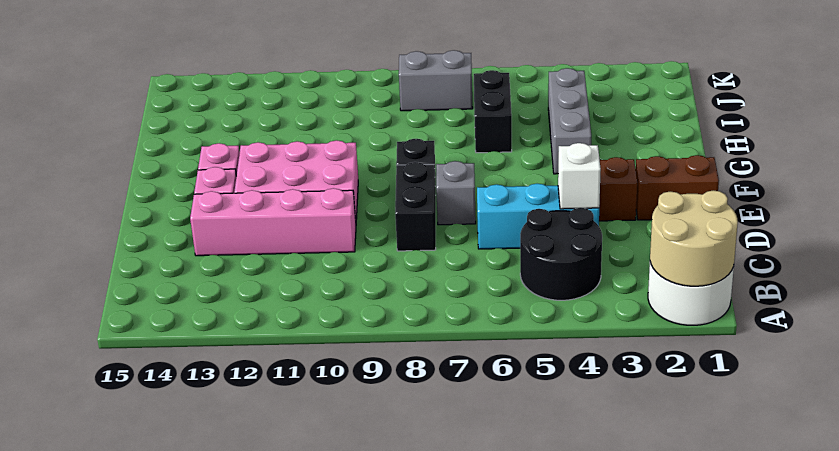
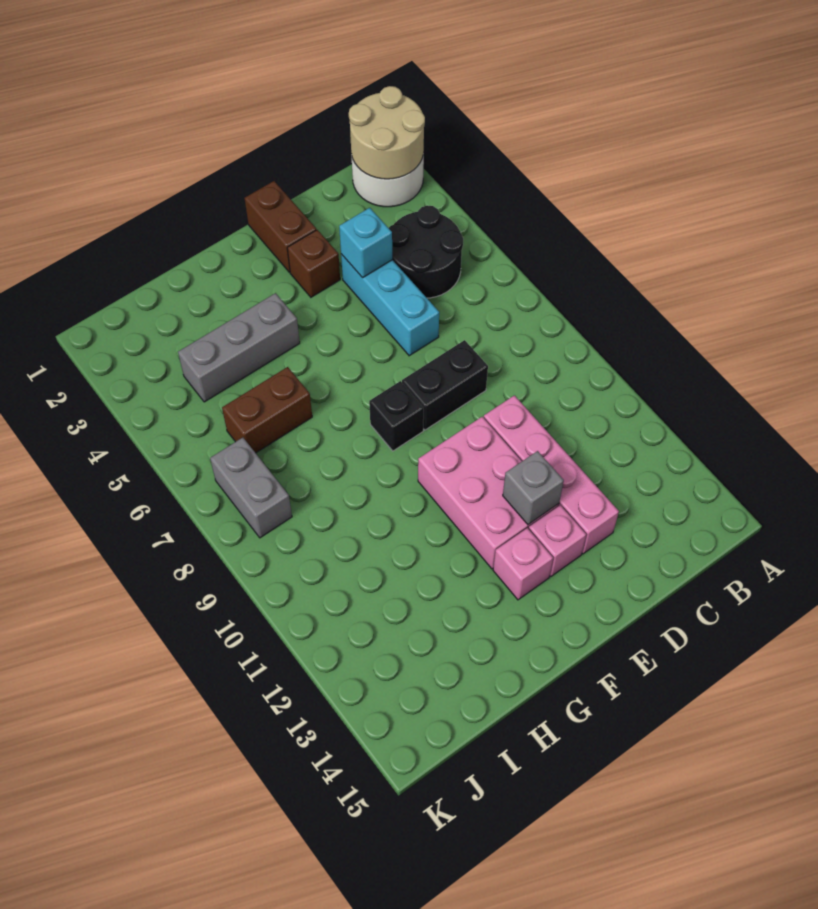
white 1x1 brick [558,143,601,209] -> cyan 1x1 brick [339,208,392,278]
grey 1x1 brick [436,161,476,225] -> grey 1x1 brick moved to [503,451,564,525]
black 1x2 brick [474,70,512,153] -> brown 1x2 brick [222,367,312,453]

